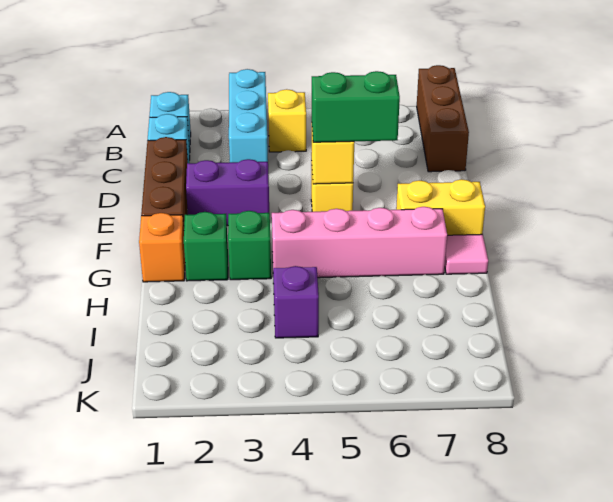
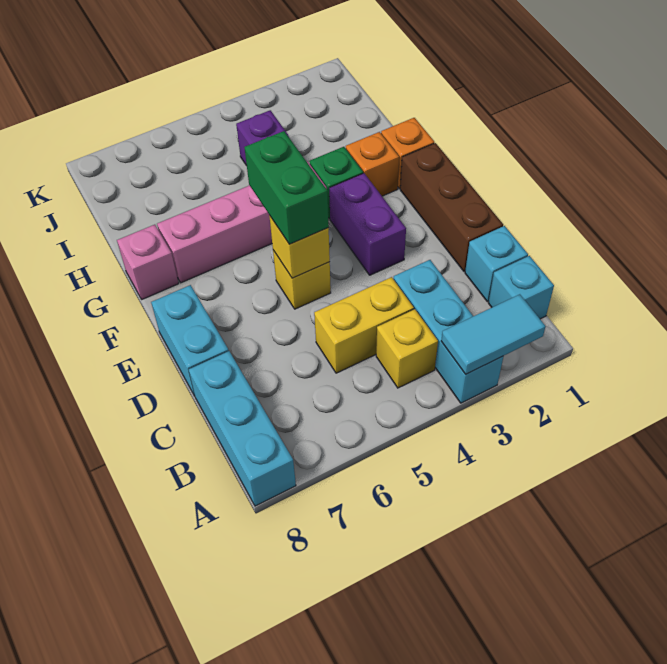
none -> cyan 1x2 tile [441,294,545,374]
brown 1x3 brick [417,65,469,172] -> cyan 1x3 brick [189,351,296,506]
none -> cyan 1x2 brick [151,285,229,396]
purple 1x2 brick [186,159,269,226] -> purple 1x2 brick turned to [329,173,406,275]
green 1x2 brick [312,71,400,142] -> green 1x2 brick turned to [244,131,329,244]
yellow 1x2 brick [396,179,485,235] -> yellow 1x2 brick moved to [314,277,414,373]
green 1x1 brick [184,212,228,281] -> orange 1x1 brick [346,132,399,196]
pink 1x1 tile [445,234,488,274] -> pink 1x1 brick [117,225,179,299]

